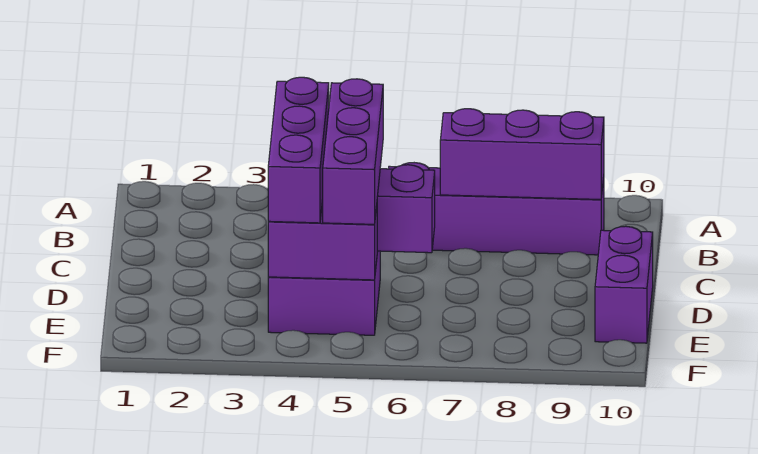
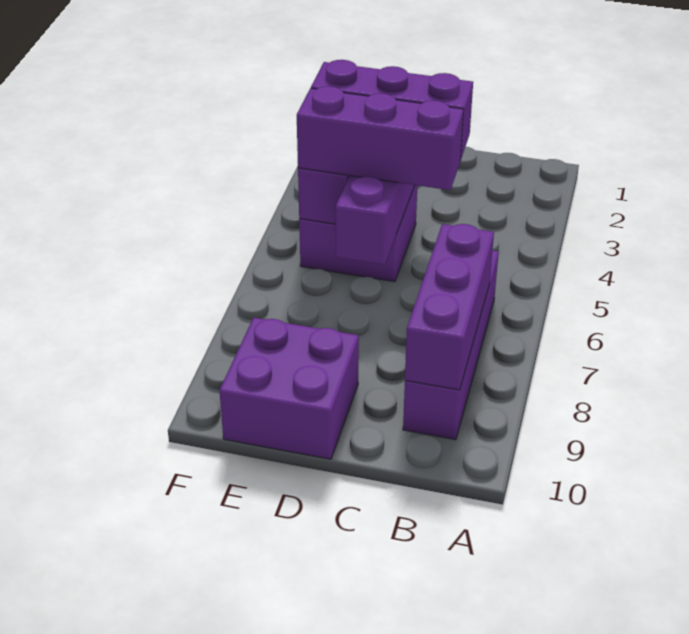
purple 1x2 brick [595,226,653,343] -> purple 2x2 brick [219,318,359,459]

